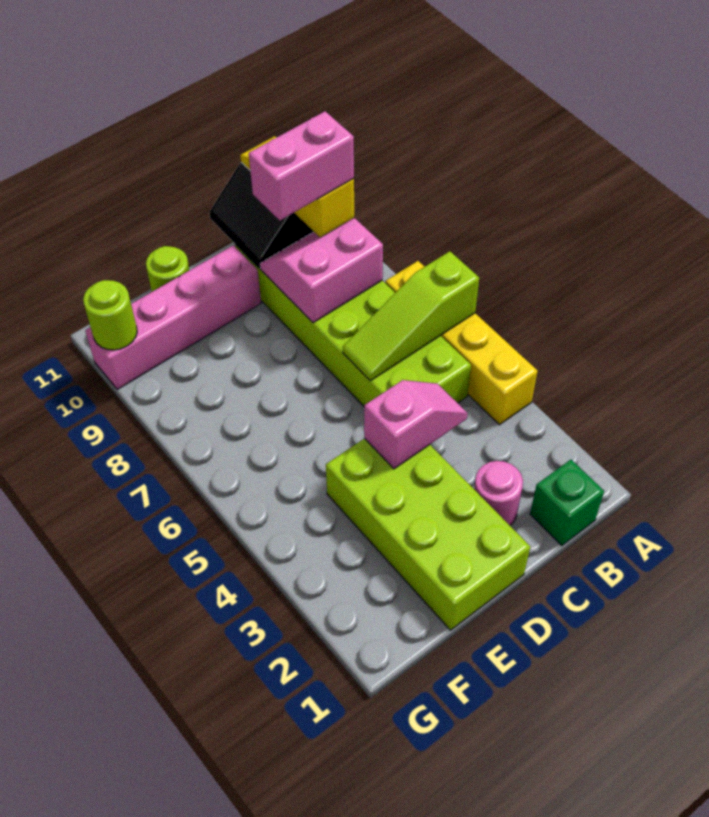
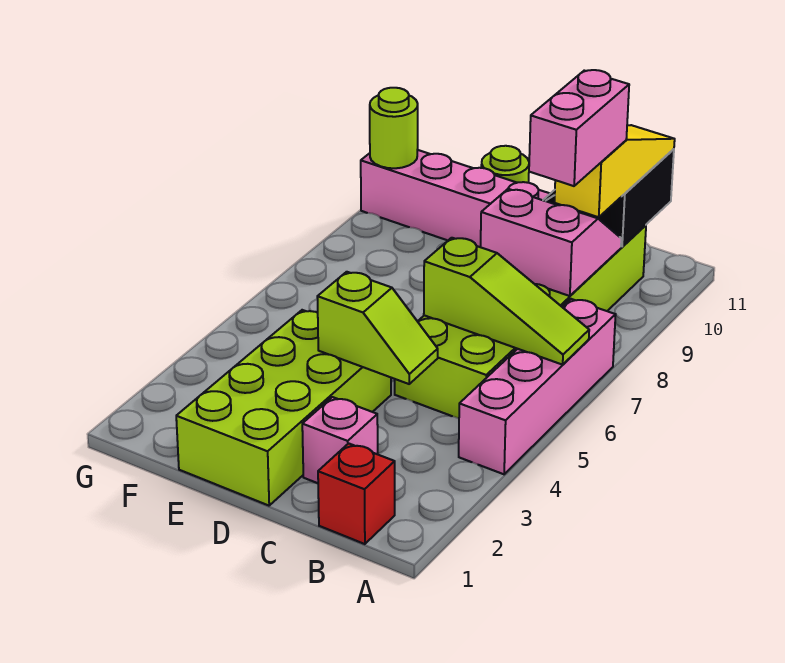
yellow 1x4 brick [385,261,538,425] -> pink 1x4 brick [459,299,616,474]
lime 1x3 slope [343,251,479,381] -> lime 1x3 slope turned to [424,238,589,365]
green 1x1 brick [530,460,604,546] -> red 1x1 brick [318,443,395,544]
pink 1x2 brick [249,111,354,220] -> pink 1x2 brick turned to [529,70,629,186]
pink 1x1 round brick [474,461,523,525] -> pink 1x1 brick [302,397,378,483]
pink 1x2 slope [364,380,468,469] -> lime 1x2 slope [317,272,438,384]

